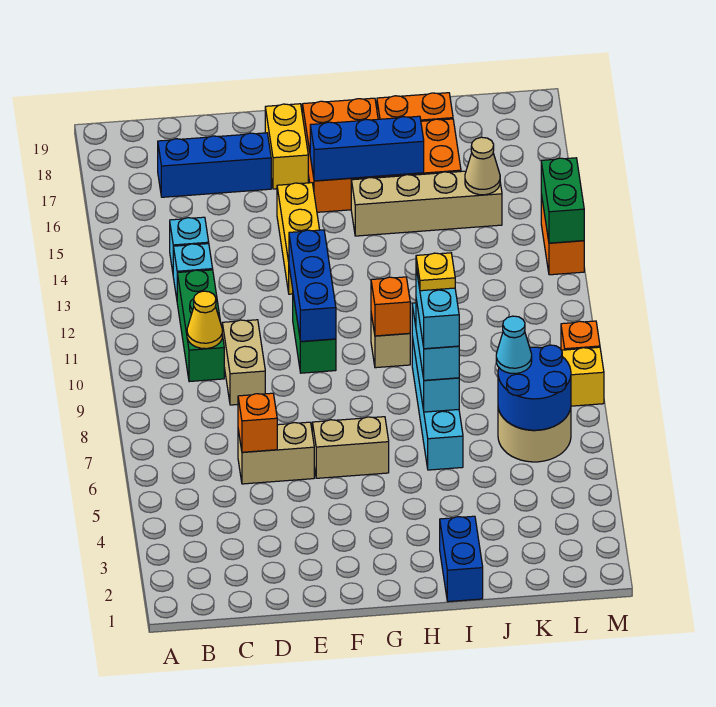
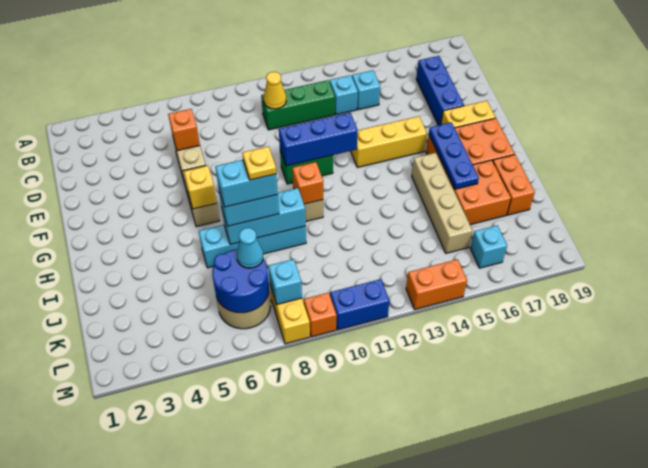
tan 1x2 brick [222,320,265,405] -> none
none -> yellow 1x1 brick [184,166,217,209]
blue 1x3 brick [310,116,424,181] -> blue 1x3 plate [429,122,479,189]
blue 1x2 brick [440,516,483,602] -> blue 1x2 brick moved to [330,279,390,330]
tan 1x1 cone [465,137,500,195] -> none
none -> cyan 1x1 brick [268,259,302,304]
none -> cyan 1x1 brick [470,225,507,268]
green 1x2 brick [541,158,584,243] -> none

